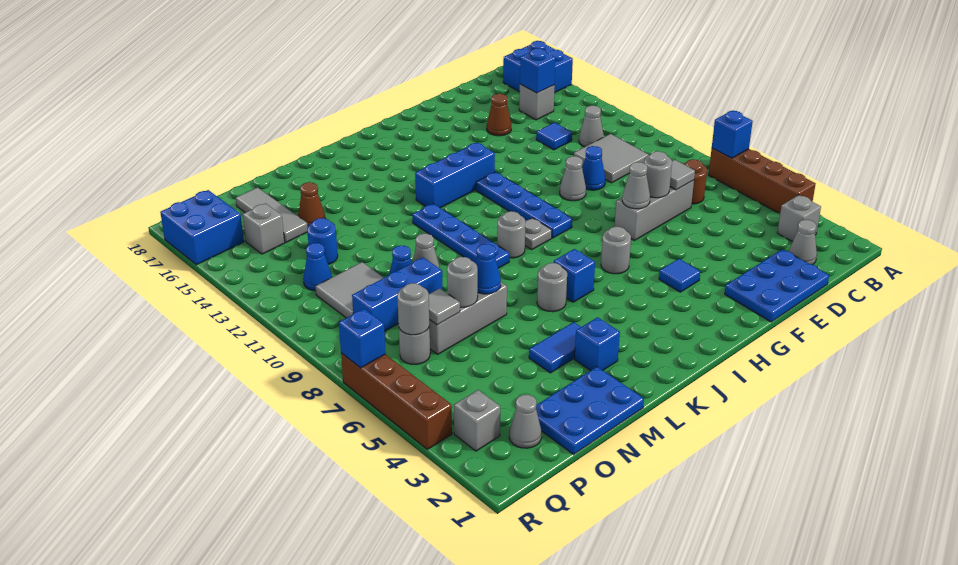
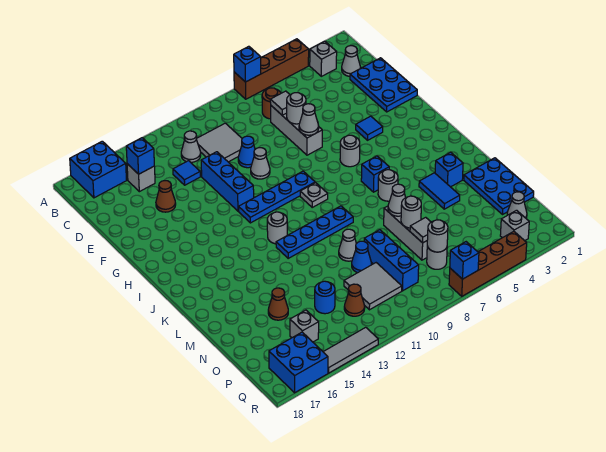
blue 1x3 brick [415,142,495,208] -> blue 1x3 brick moved to [201,152,254,211]
grey 1x1 round brick [497,211,525,258] -> grey 1x1 round brick moved to [267,212,287,244]
blue 1x1 cone [475,244,501,294] -> grey 1x1 cone [388,184,406,216]
grey 1x3 tile [236,188,308,242] -> grey 1x3 tile moved to [323,327,378,373]
blue 1x1 cone [303,243,332,291] -> brown 1x1 cone [344,284,365,316]

